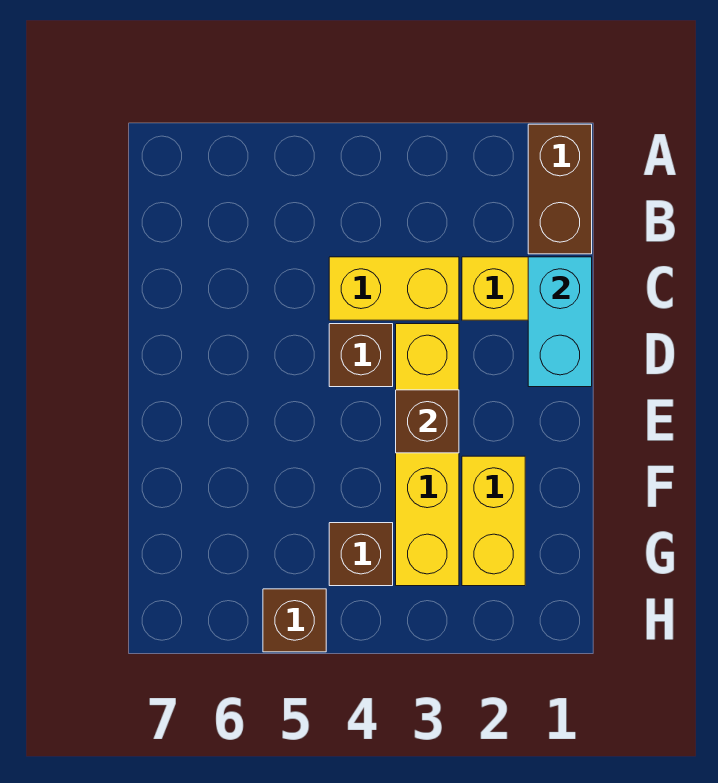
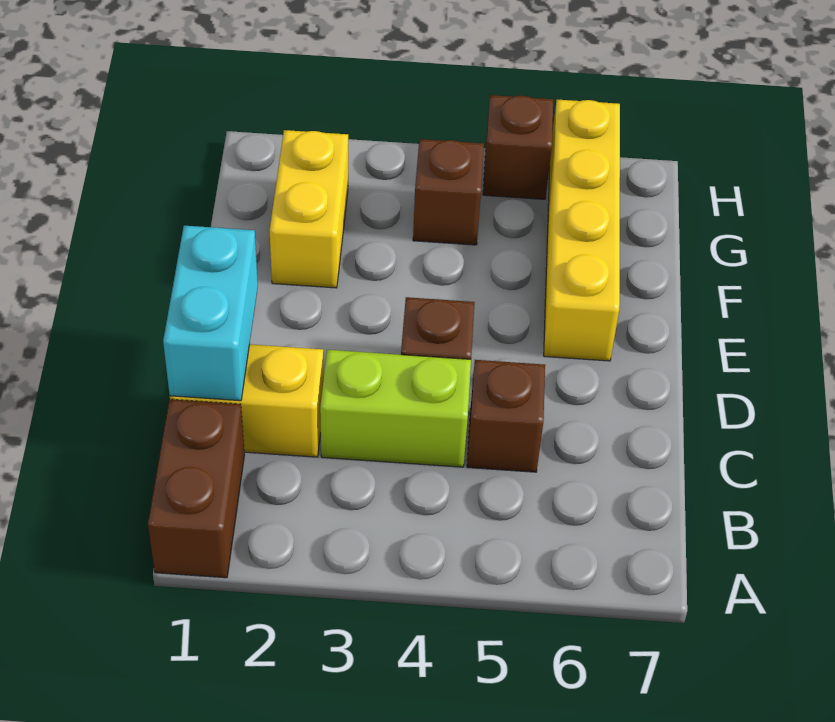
yellow 1x2 brick [329,257,459,320] -> lime 1x2 brick [320,350,471,467]
yellow 1x4 brick [396,324,459,586] -> yellow 1x4 brick moved to [544,100,620,361]
brown 1x1 brick [396,390,459,453] -> brown 1x1 brick moved to [467,360,545,472]

